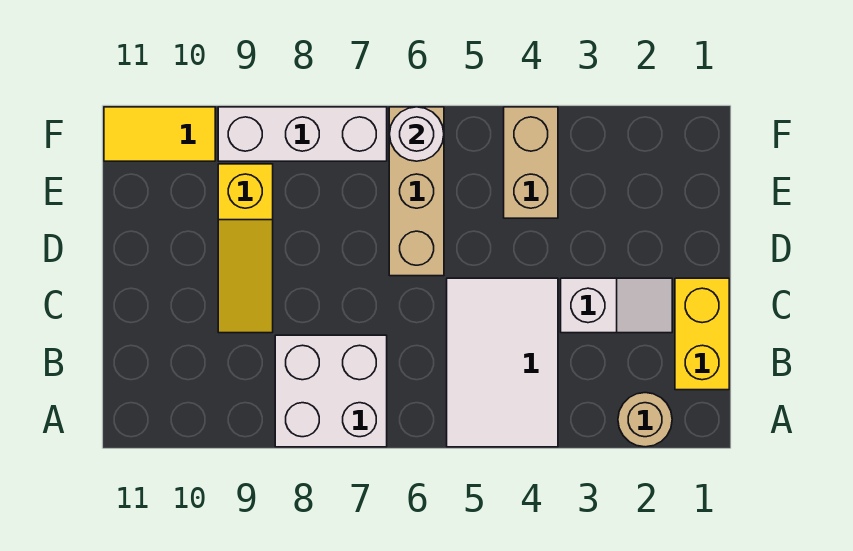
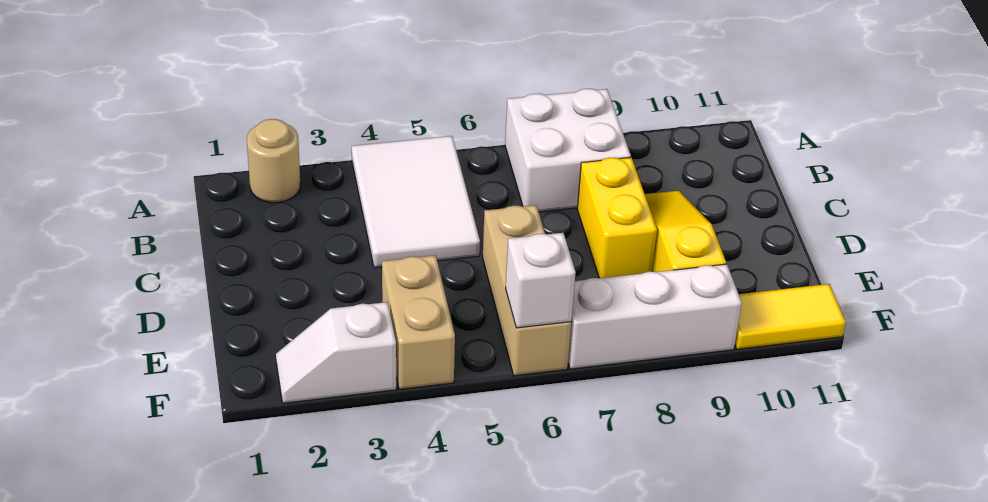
yellow 1x2 brick [675,278,729,390] -> yellow 1x2 brick moved to [577,157,657,278]
white 1x2 slope [561,278,672,333] -> white 1x2 slope moved to [276,302,396,403]
white 1x1 round brick [389,107,444,161] -> white 1x1 brick [506,233,576,328]

